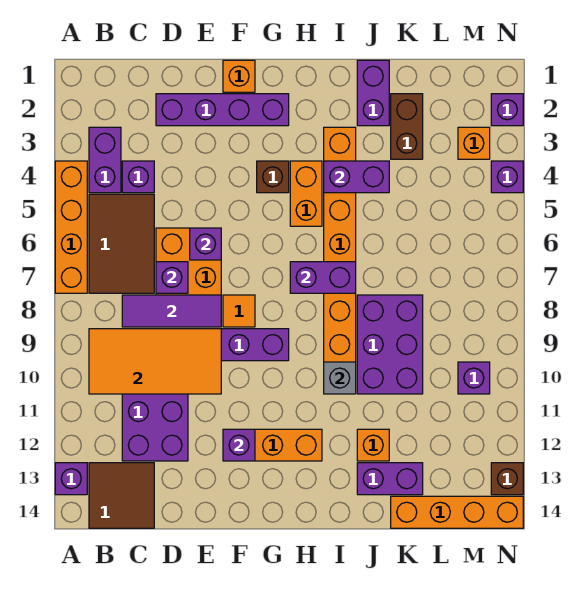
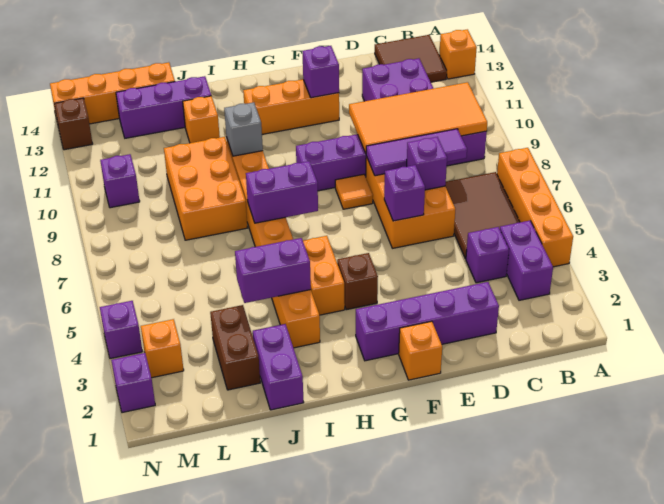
purple 1x1 brick [55,463,87,495] -> orange 1x1 brick [440,29,477,79]
purple 2x3 brick [357,295,423,394] -> orange 2x3 brick [164,137,248,240]
purple 1x2 brick [357,463,423,495] -> purple 1x3 brick [116,76,211,138]

